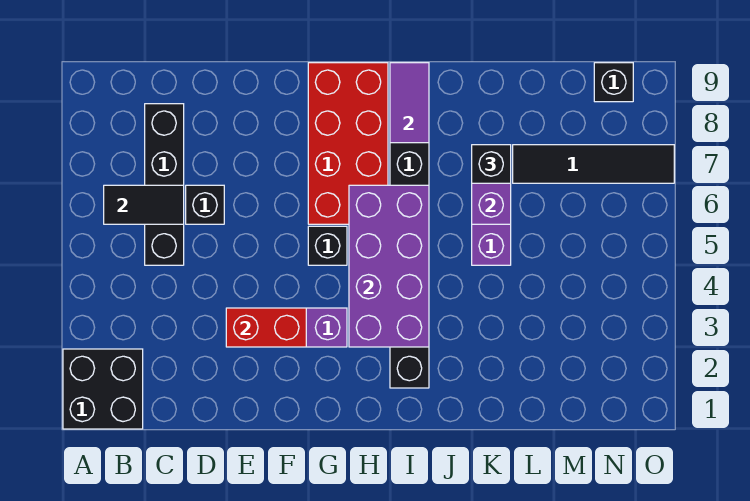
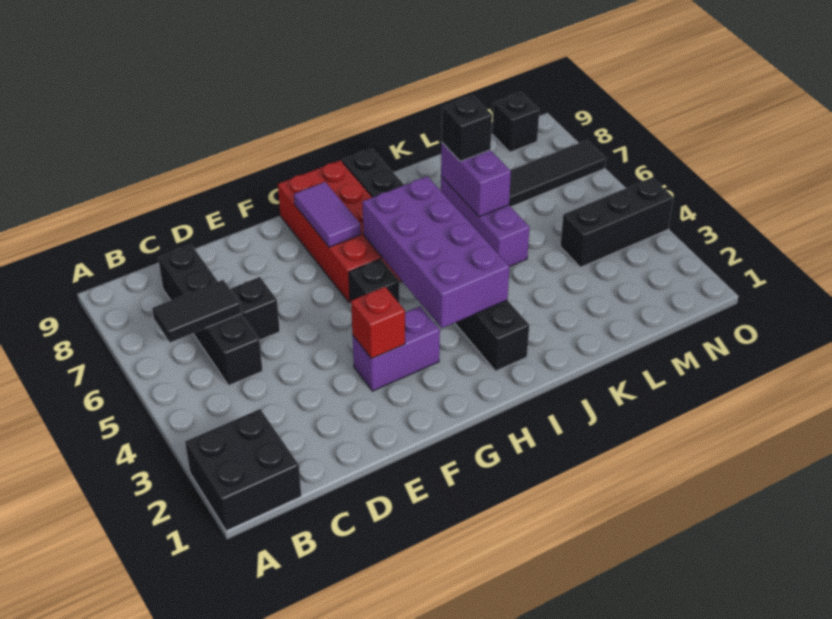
red 1x2 brick [226,308,306,347] -> red 1x1 brick [351,287,405,359]
purple 1x2 tile [390,63,429,143] -> purple 1x2 tile moved to [294,182,361,247]
none -> black 1x3 brick [560,178,673,267]

